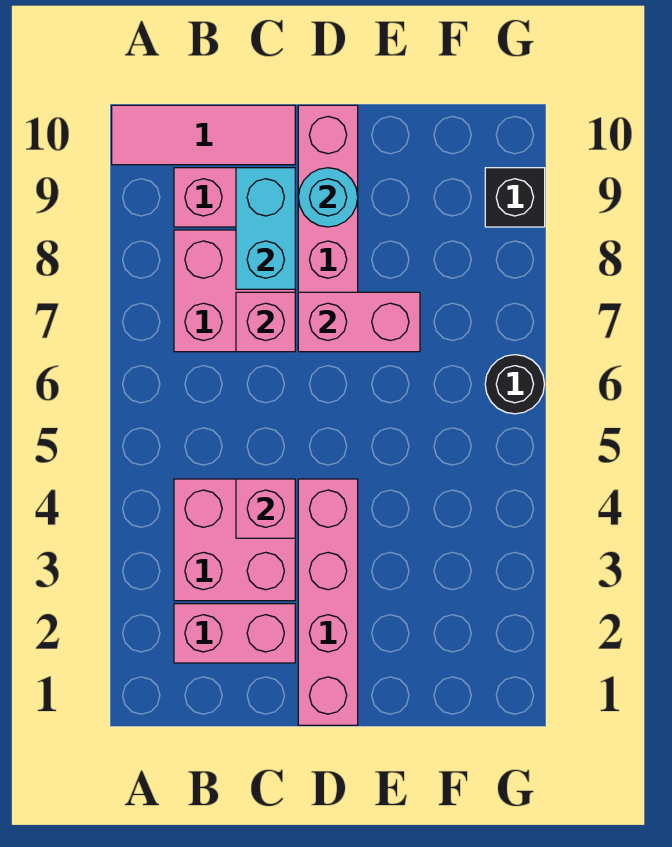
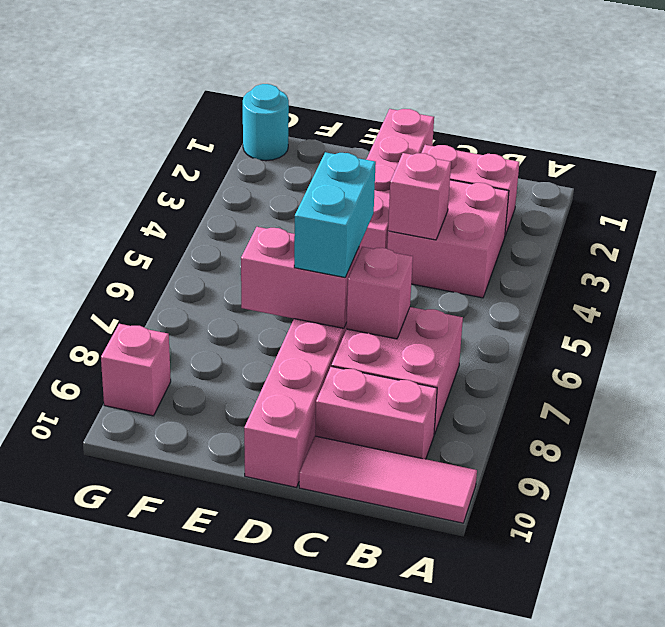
cyan 1x2 brick [236,168,295,289] -> cyan 1x2 brick moved to [294,152,376,277]
cyan 1x1 round brick [298,168,358,227] -> cyan 1x1 round brick moved to [243,84,289,161]
black 1x1 round brick [485,355,545,414] -> none
black 1x1 brick [485,168,545,227] -> pink 1x1 brick [101,324,171,416]

